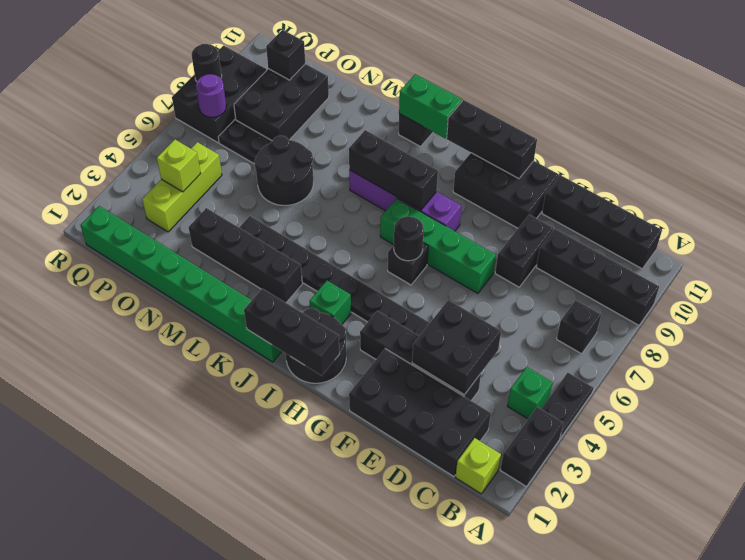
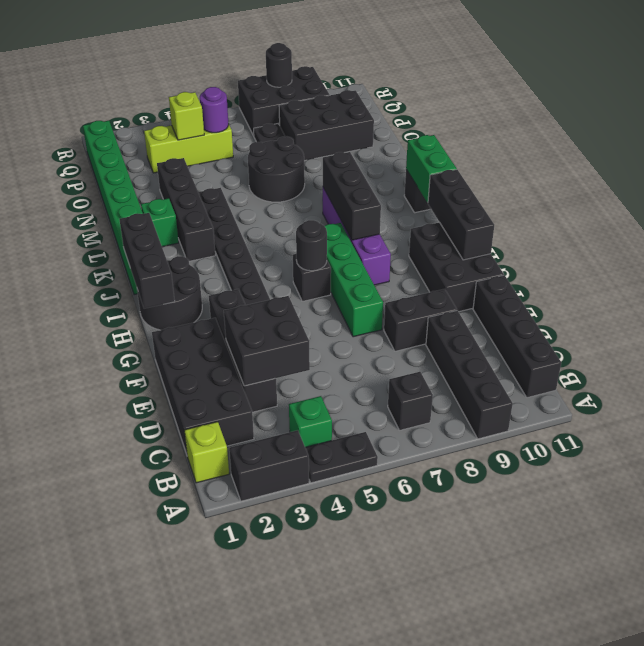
green 1x1 brick [309,281,351,325] -> green 1x1 brick moved to [141,198,179,247]
black 1x1 brick [266,30,305,80] -> none
purple 1x1 round brick [196,74,226,117] -> purple 1x1 round brick moved to [200,87,229,133]

